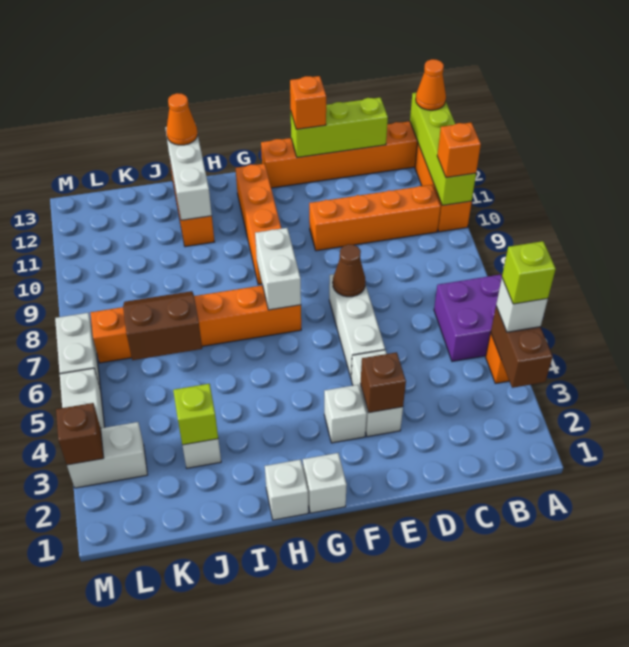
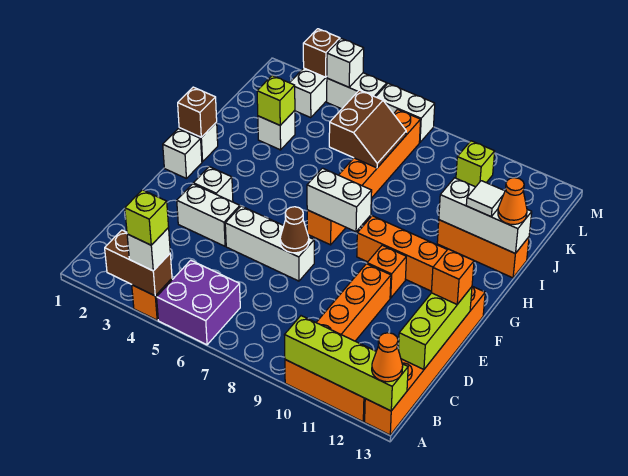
orange 1x1 brick [437,123,481,178] -> orange 1x1 brick moved to [367,245,406,298]
brown 1x1 brick [360,352,406,413] -> brown 1x1 brick moved to [178,87,217,137]
none -> white 1x1 tile [466,181,505,217]
none -> lime 1x1 brick [456,141,495,187]
none -> white 1x1 brick [327,38,364,87]

